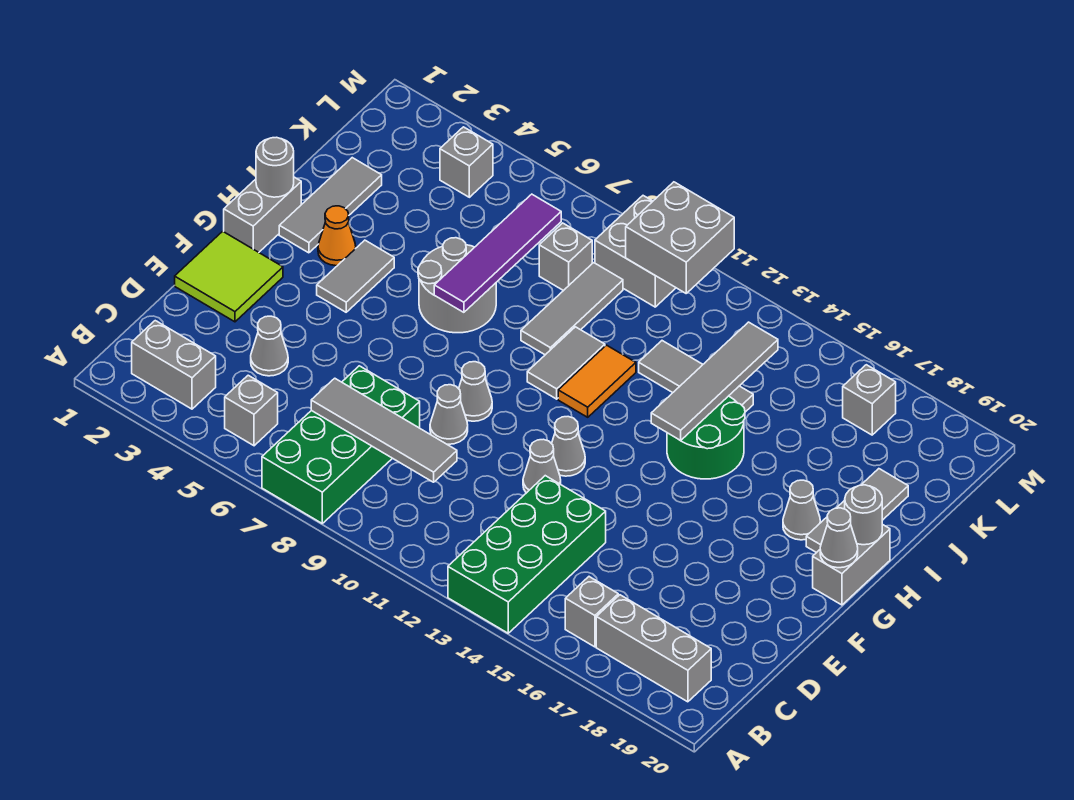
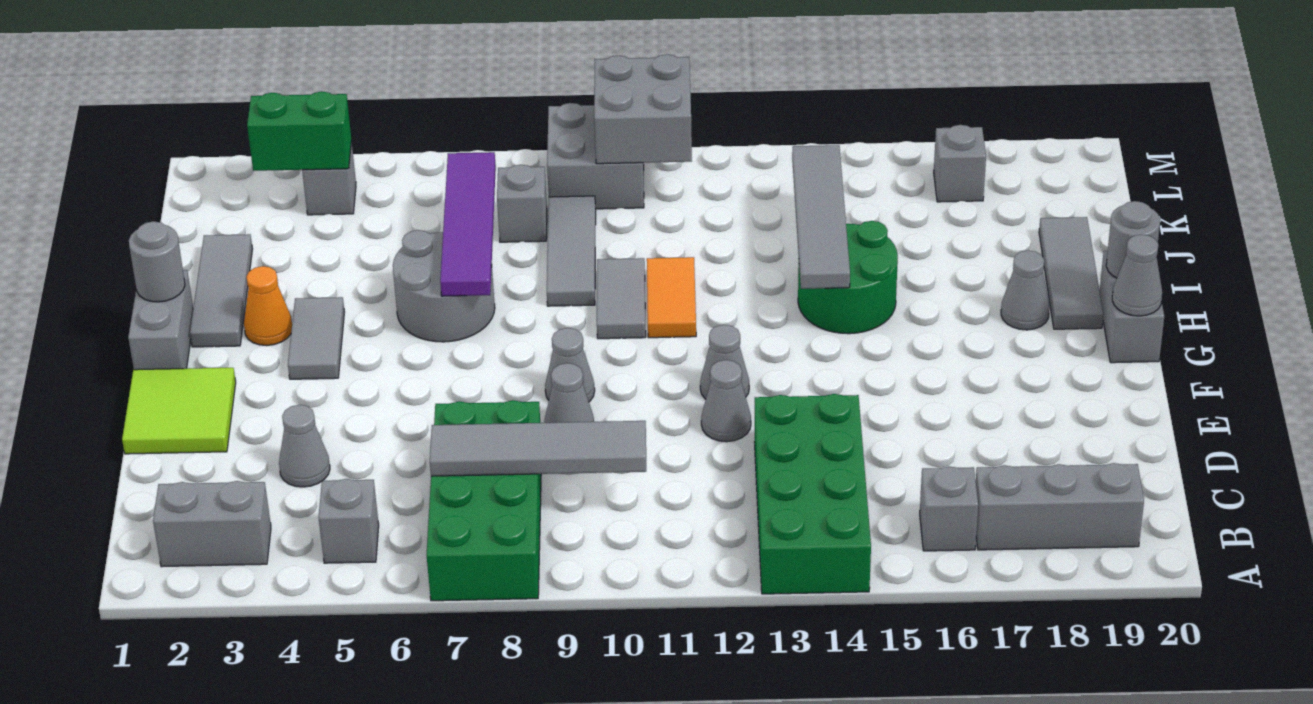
grey 1x3 tile [639,341,753,412] -> none
none -> green 1x2 brick [247,92,351,171]

